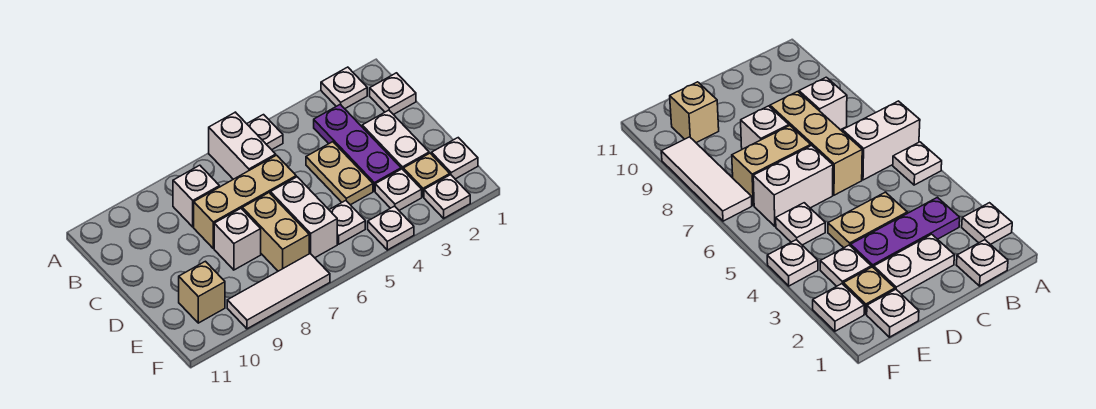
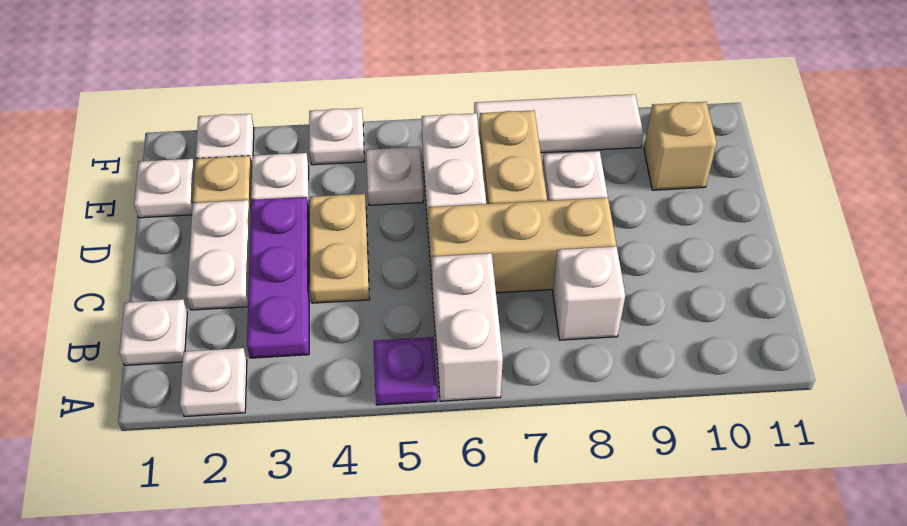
white 1x1 plate [247,115,283,150] -> purple 1x1 plate [373,337,437,405]

